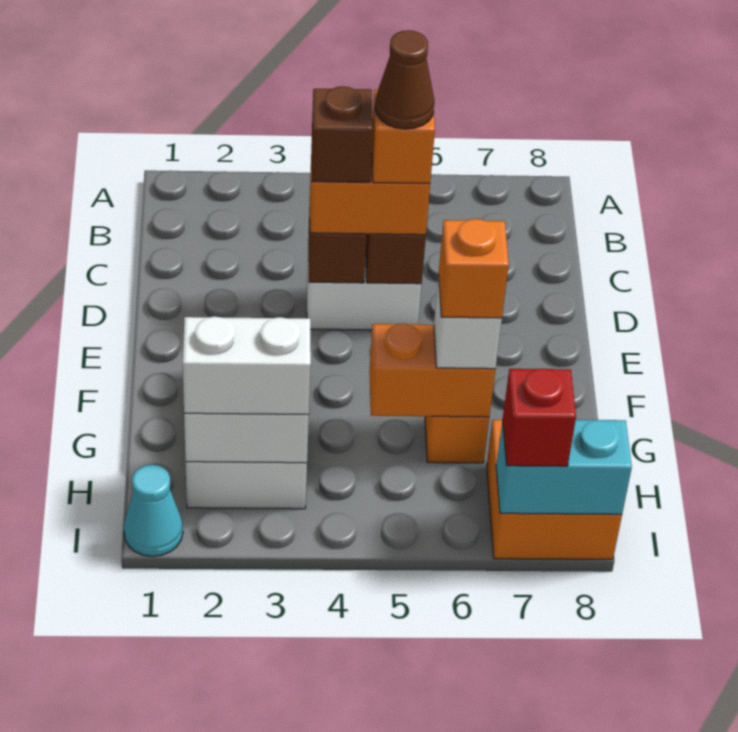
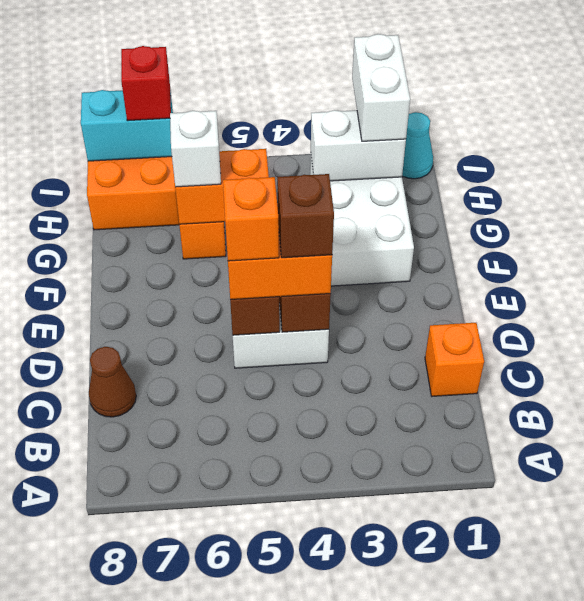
brown 1x1 cone [375,30,434,129] -> brown 1x1 cone moved to [89,347,136,417]
orange 1x1 brick [439,219,509,318] -> orange 1x1 brick moved to [425,323,484,396]
white 1x2 brick [183,317,311,414] -> white 1x2 brick turned to [352,34,410,141]

